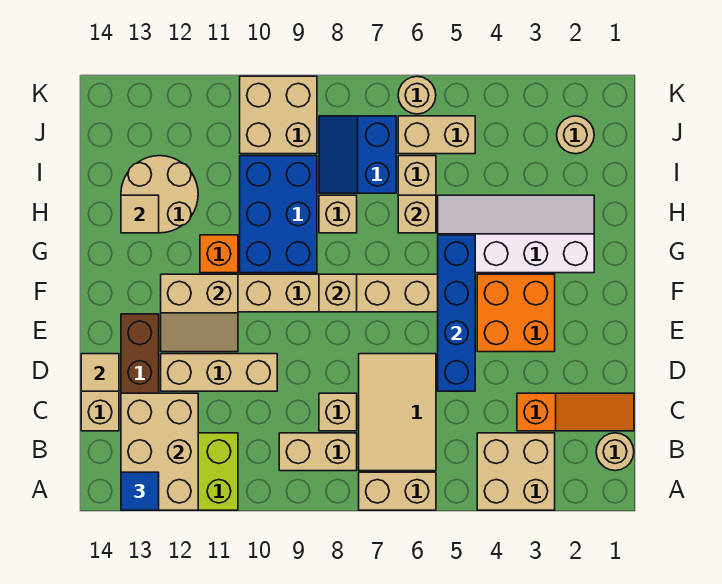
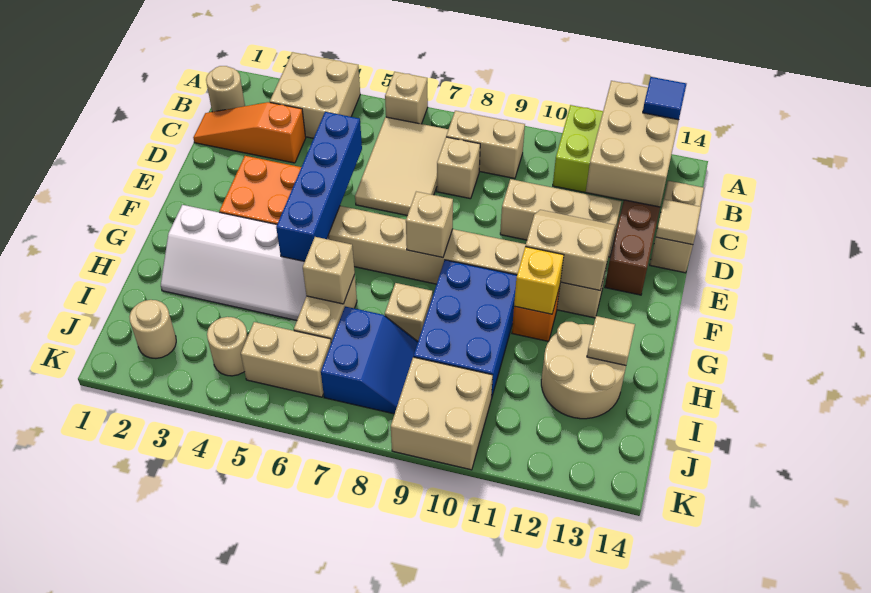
tan 1x2 brick [359,472,436,510] -> tan 1x1 brick [385,72,428,124]
none -> yellow 1x1 brick [514,247,564,314]
tan 1x1 round brick [398,76,436,114] -> tan 1x1 round brick moved to [207,317,248,376]

